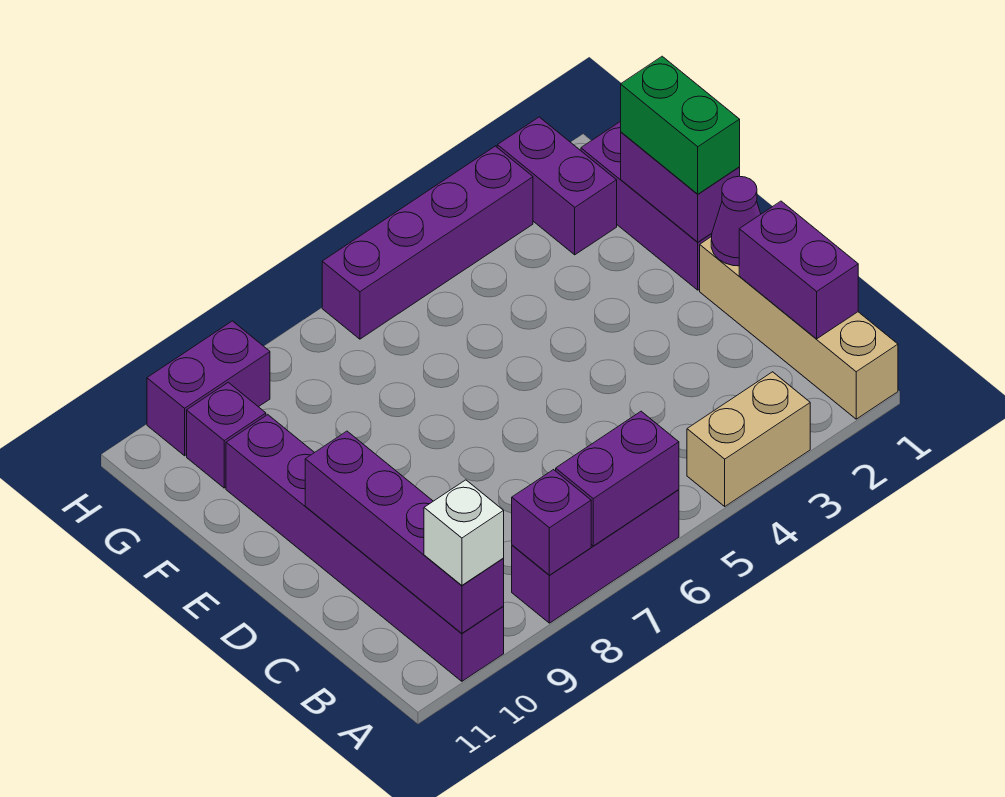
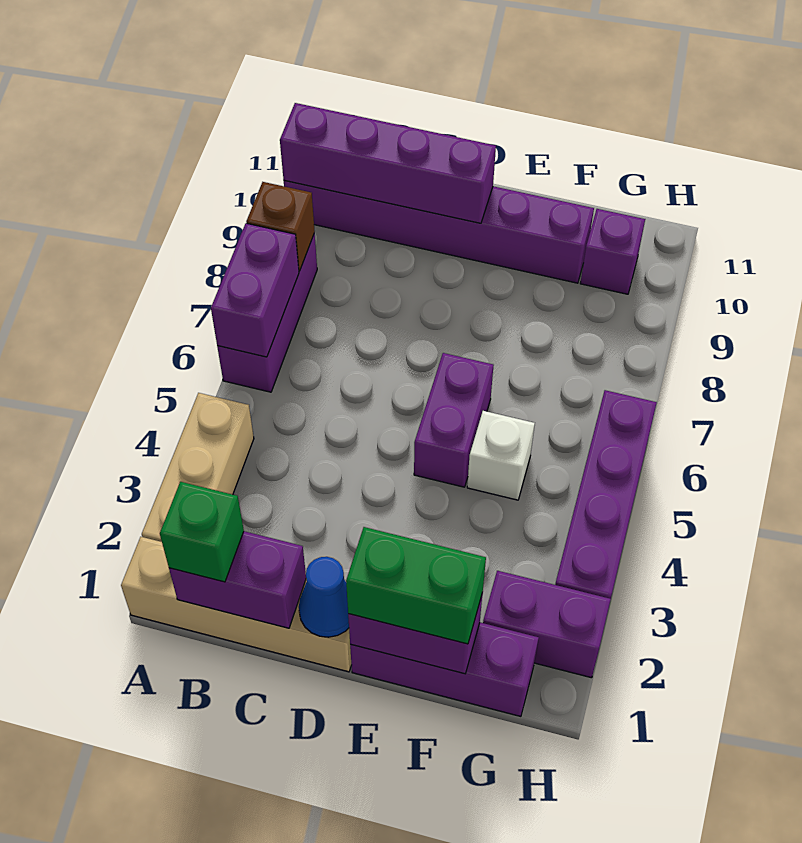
tan 1x2 brick [687,372,810,506] -> tan 1x3 brick [142,393,254,542]
purple 1x1 brick [512,470,591,575] -> brown 1x1 brick [246,182,315,271]
white 1x1 brick [424,480,504,585] -> white 1x1 brick moved to [467,411,535,500]
none -> green 1x1 brick [160,482,244,582]
purple 1x1 cone [711,176,761,266] -> blue 1x1 cone [299,557,349,637]
purple 1x2 brick [147,321,270,456] -> purple 1x2 brick moved to [414,353,493,487]

